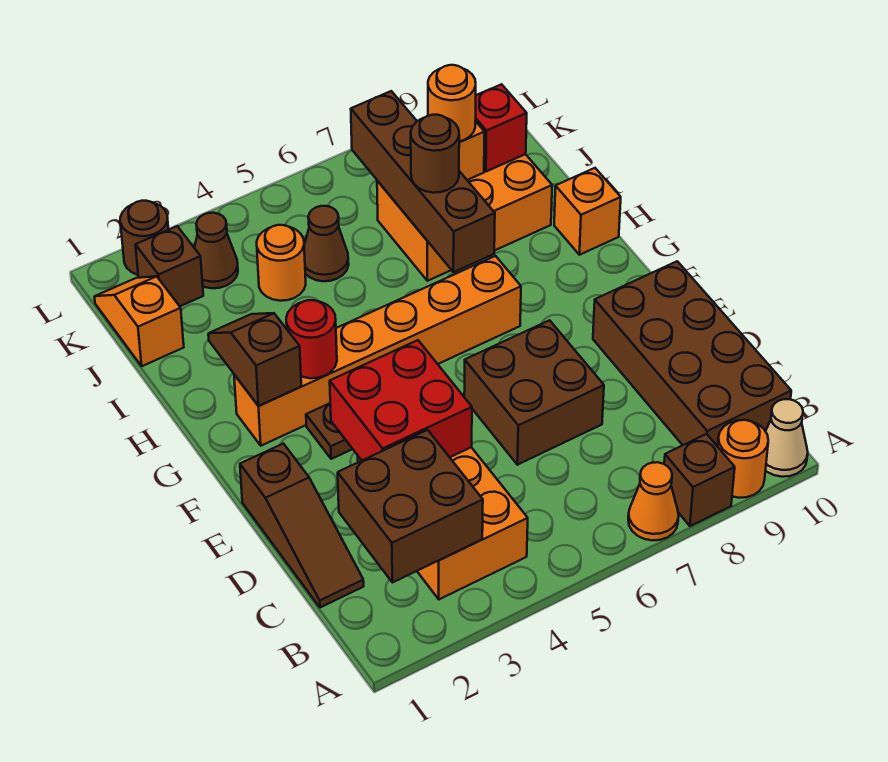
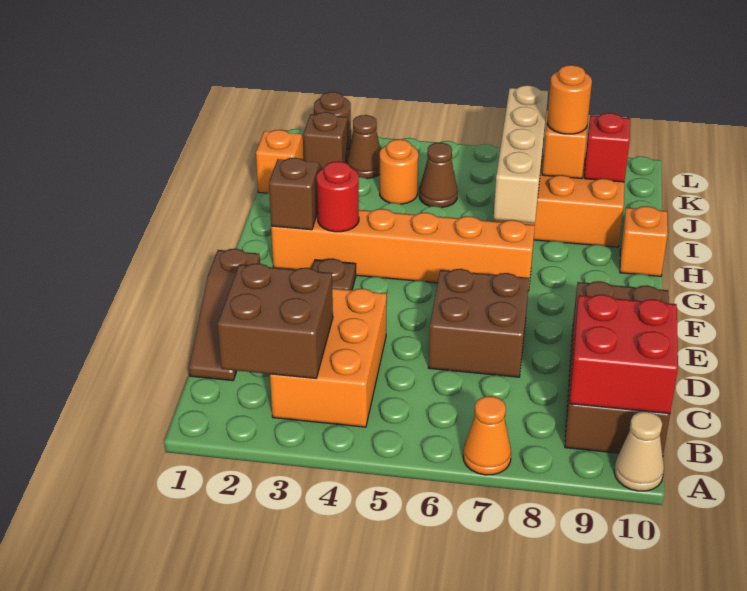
brown 1x1 brick [664,434,735,526] -> none
orange 1x1 round brick [718,420,768,498] -> none
red 2x2 brick [330,340,472,461] -> red 2x2 brick moved to [570,295,678,414]
brown 1x4 brick [351,91,495,272] -> tan 1x4 brick [494,85,548,223]
brown 1x1 round brick [411,115,459,193] -> none

